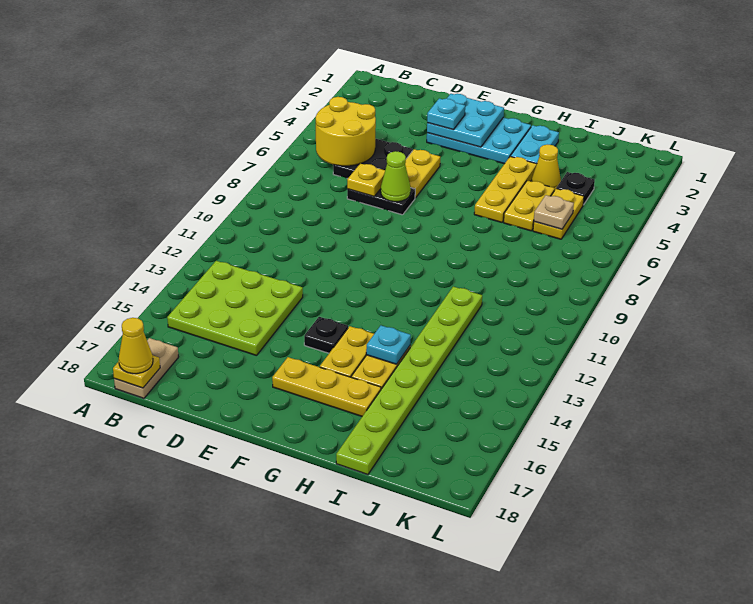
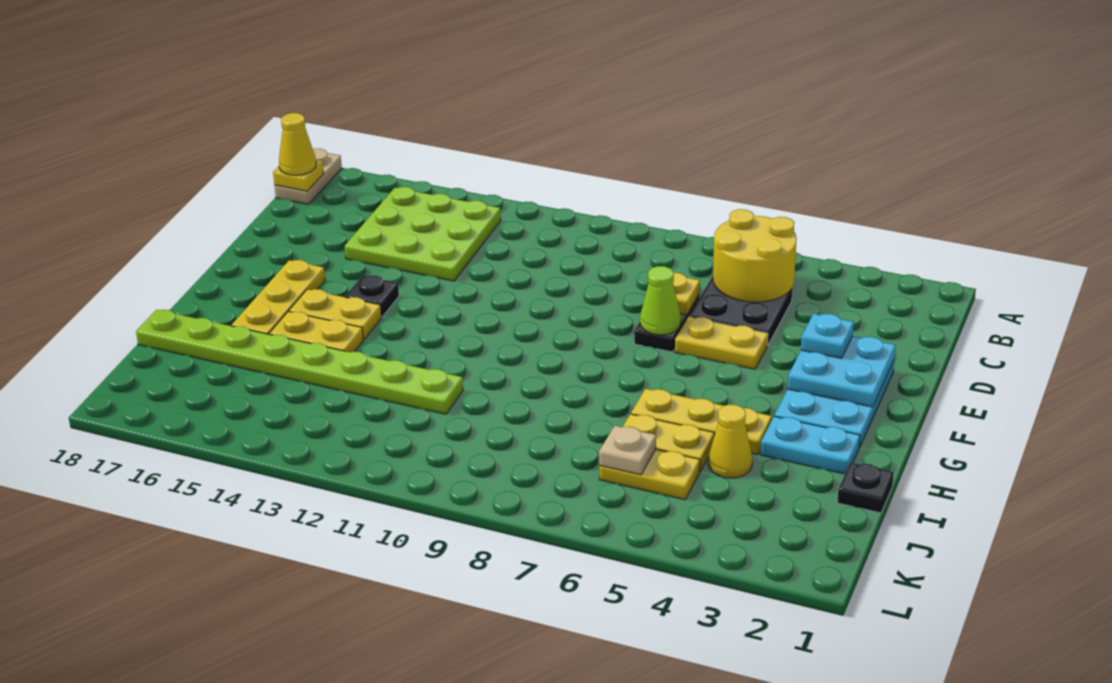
tan 1x2 plate [114,338,178,398] -> tan 1x2 plate turned to [274,148,342,204]
cyan 1x1 plate [366,326,411,364] -> none
black 1x1 plate [557,172,595,205] -> black 1x1 plate moved to [837,462,894,513]

